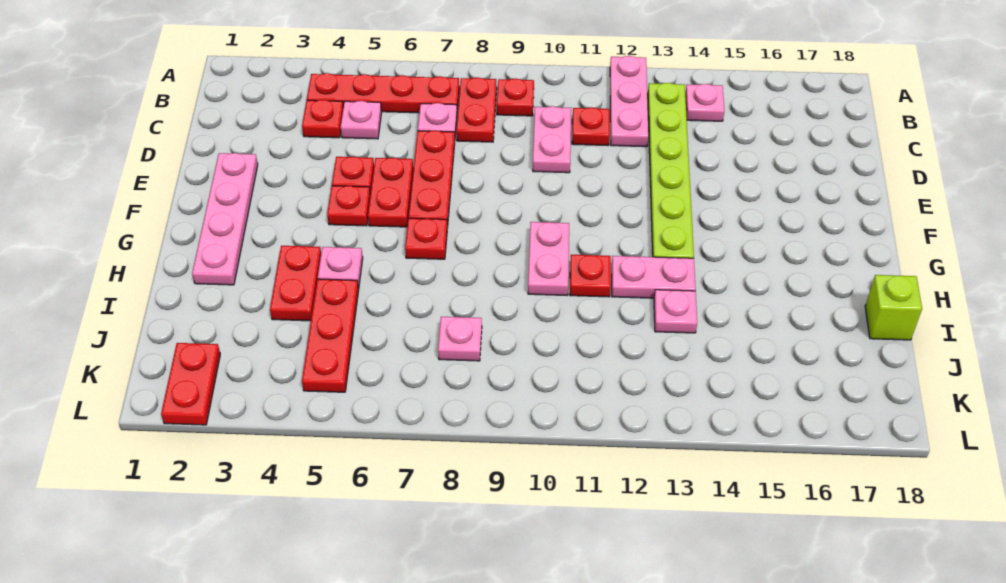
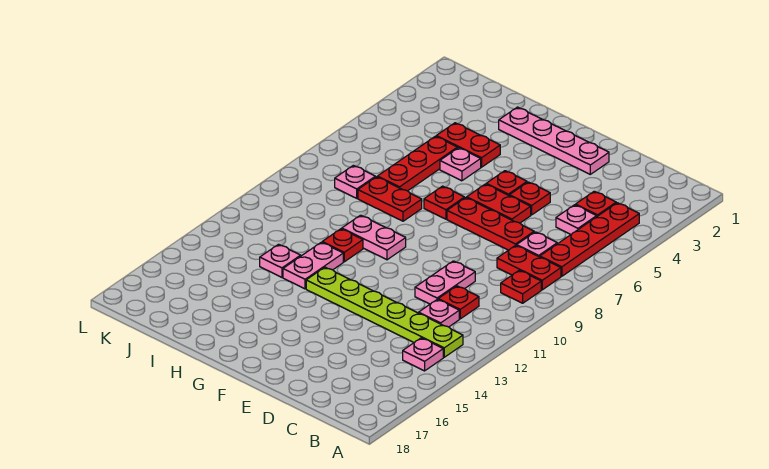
pink 1x3 plate [610,56,649,147] -> pink 1x1 plate [419,299,459,327]
pink 1x2 plate [533,106,571,173] -> pink 1x2 plate turned to [415,261,475,304]
red 1x3 plate [302,279,359,392] -> red 1x3 plate turned to [377,136,457,191]
lime 1x1 brick [865,275,922,340] -> none
red 1x2 plate [161,343,220,425] -> red 1x2 plate moved to [358,177,422,221]

